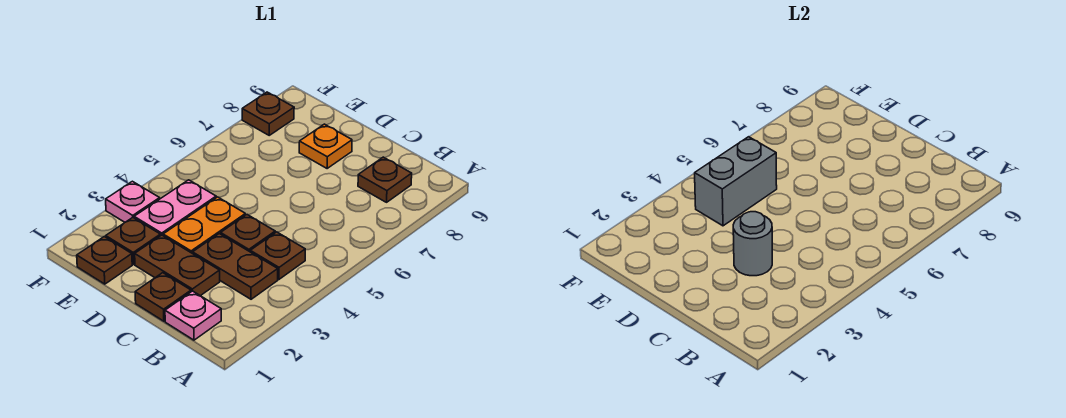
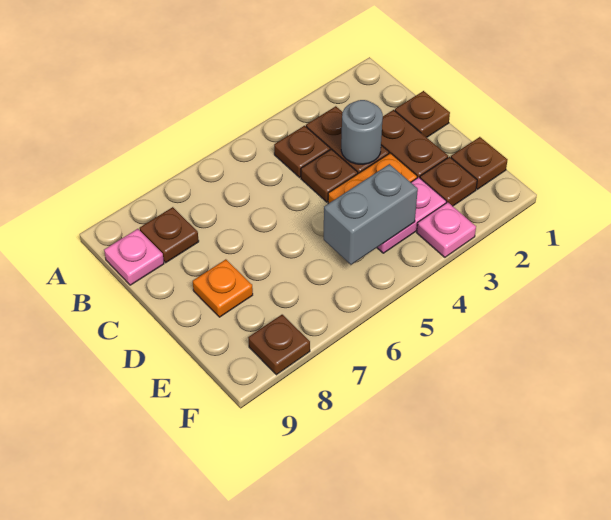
pink 1x1 plate [165,291,221,340] -> pink 1x1 plate moved to [104,229,164,285]

